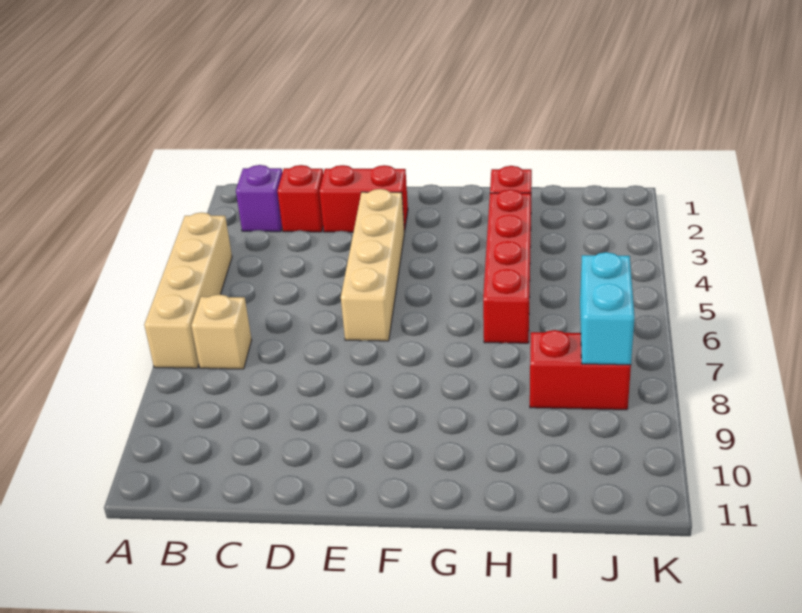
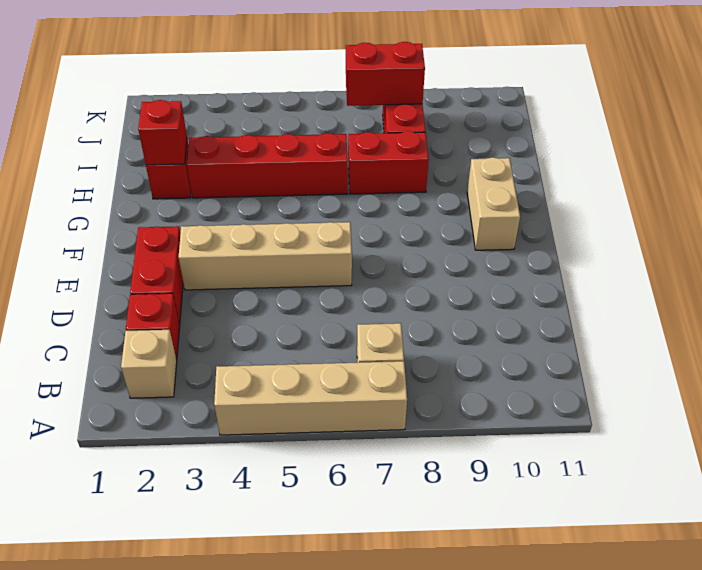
purple 1x1 brick [236,165,282,232] -> tan 1x1 brick [121,330,177,398]
none -> tan 1x2 brick [467,157,520,250]
none -> red 1x1 brick [138,100,187,165]
none -> red 1x2 brick [348,131,429,194]
cyan 1x2 brick [580,252,635,365] -> red 1x2 brick [346,42,425,106]

